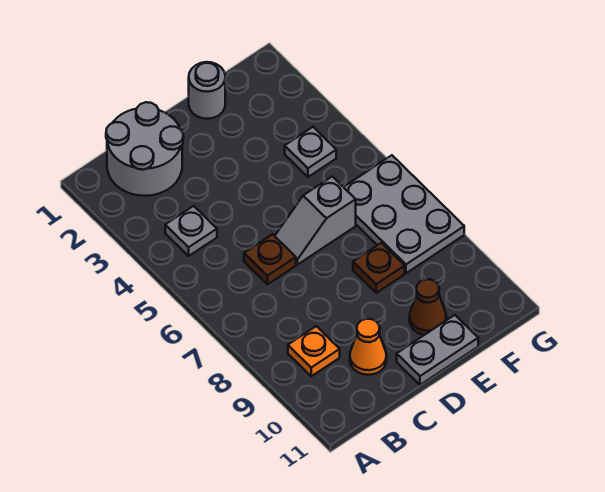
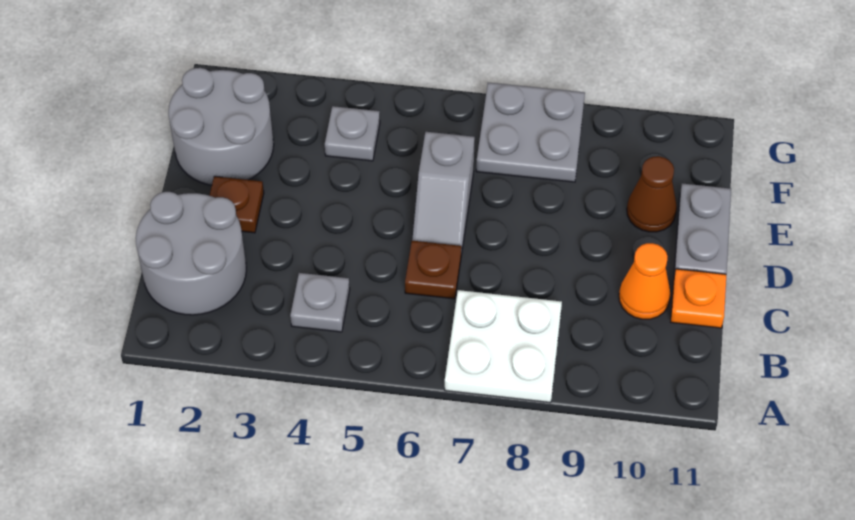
none -> white 2x2 plate [445,290,562,403]
orange 1x1 plate [288,326,340,376] -> orange 1x1 plate moved to [671,269,726,328]
grey 1x1 round brick [189,62,225,119] -> grey 2x2 round brick [169,68,274,185]
brown 1x1 plate [353,243,405,293] -> brown 1x1 plate moved to [210,176,264,233]
grey 2x3 plate [344,155,464,273] -> grey 2x2 plate [476,83,585,182]

